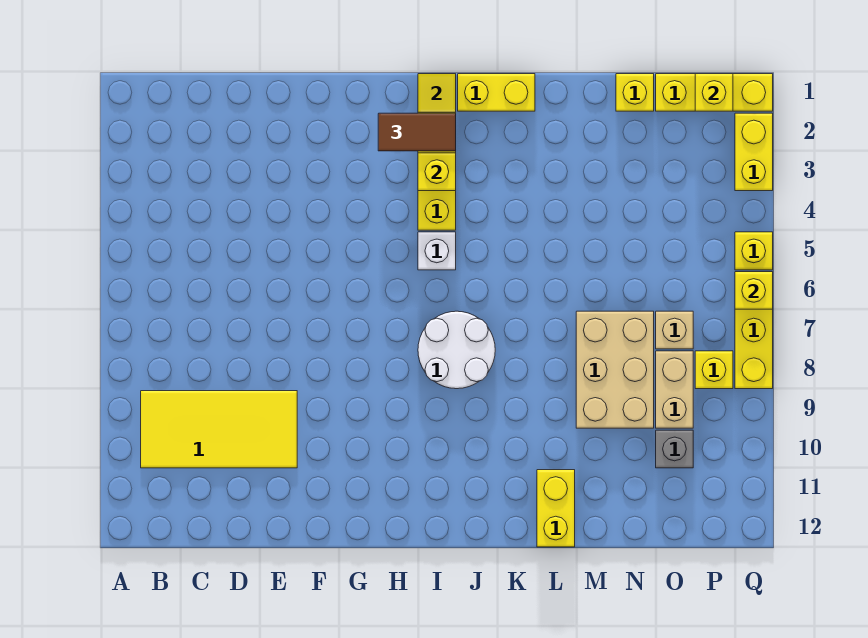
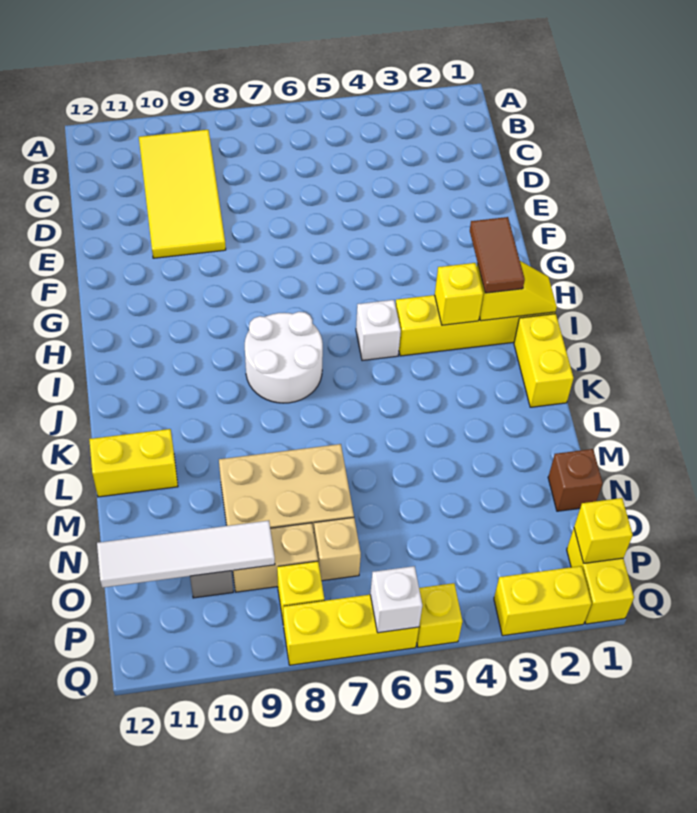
yellow 1x1 brick [616,74,654,111] -> brown 1x1 brick [548,449,602,511]
yellow 1x3 brick [656,74,773,111] -> yellow 1x2 brick [567,529,634,624]
none -> white 1x4 tile [97,521,275,588]
yellow 1x1 brick [735,272,773,309] -> white 1x1 brick [370,566,422,633]

